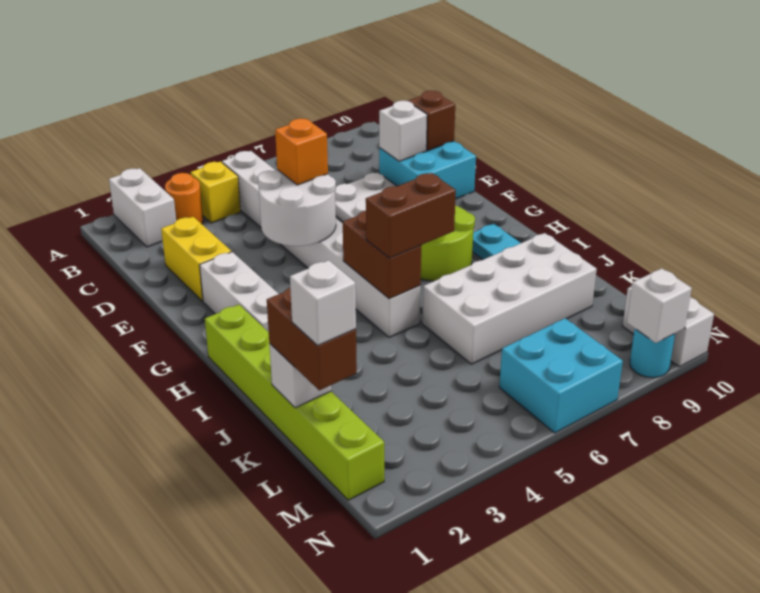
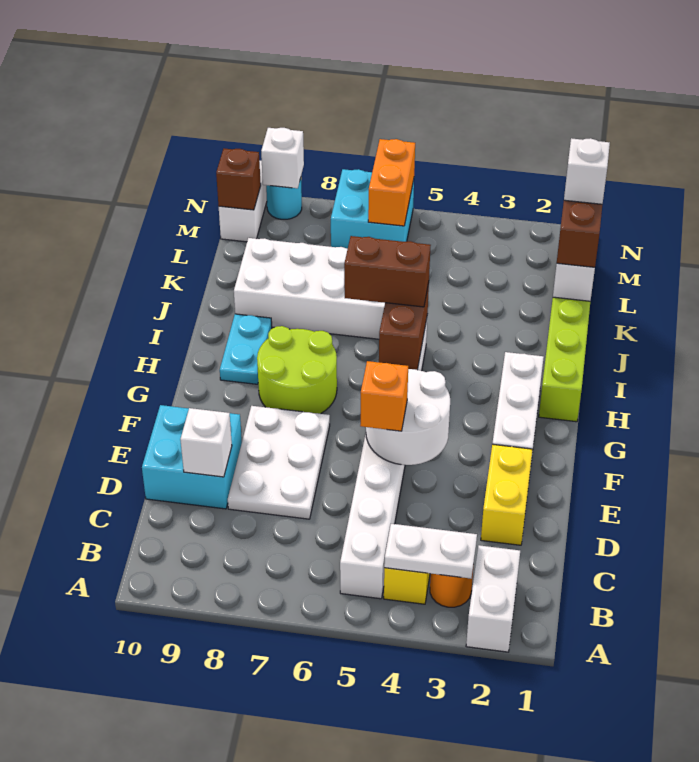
none -> white 1x2 plate [384,524,477,579]
brown 1x1 brick [408,91,455,150] -> brown 1x1 brick moved to [216,148,261,210]
none -> orange 1x2 brick [368,139,415,226]

